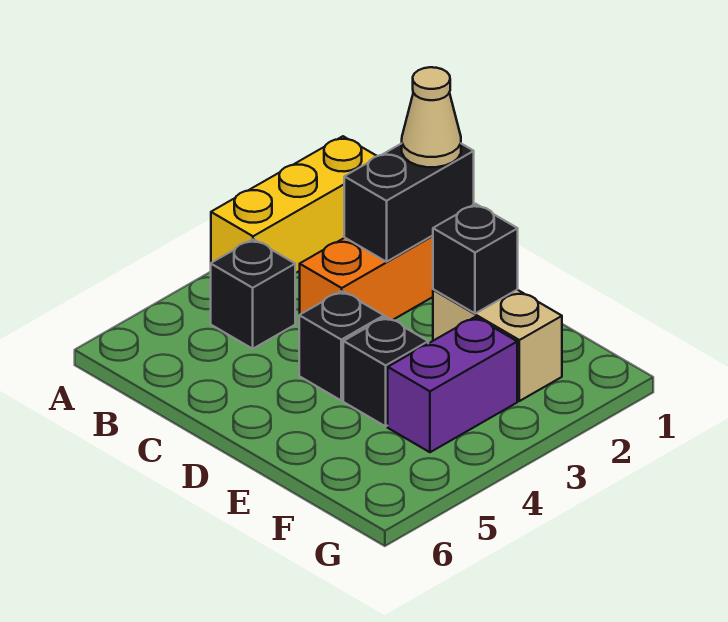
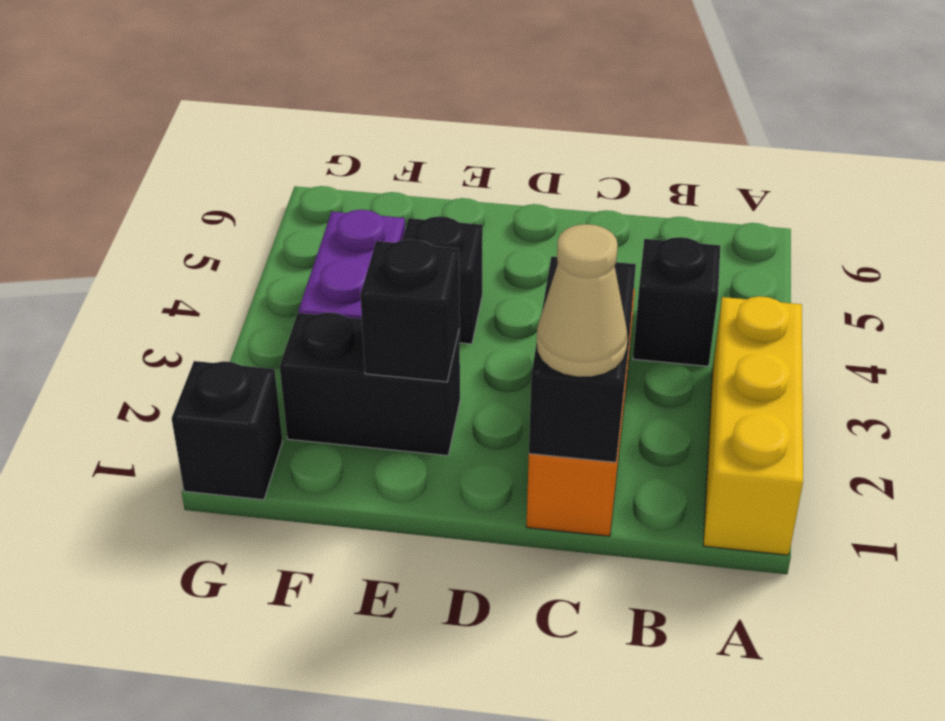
black 1x1 brick [299,291,384,401] -> black 1x1 brick moved to [172,361,283,500]
tan 1x2 brick [433,290,562,401] -> black 1x2 brick [280,312,460,456]

